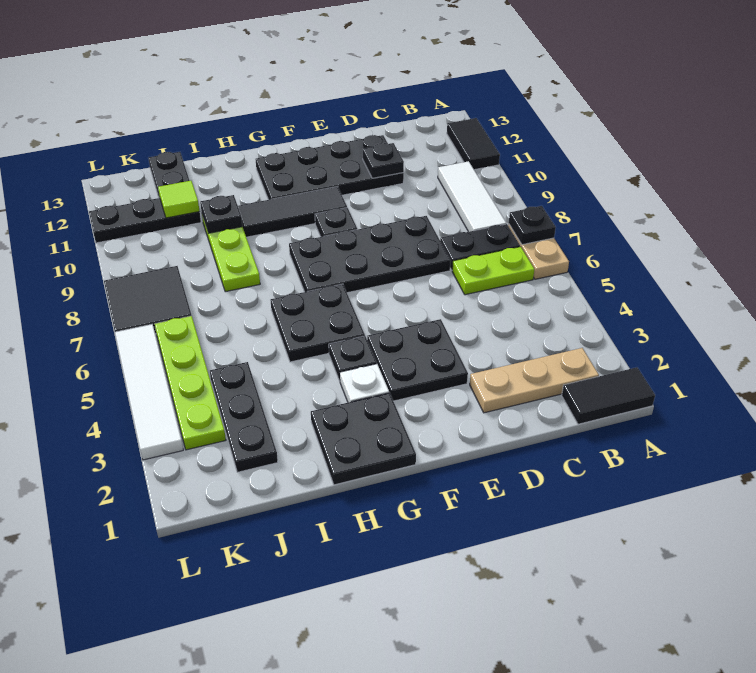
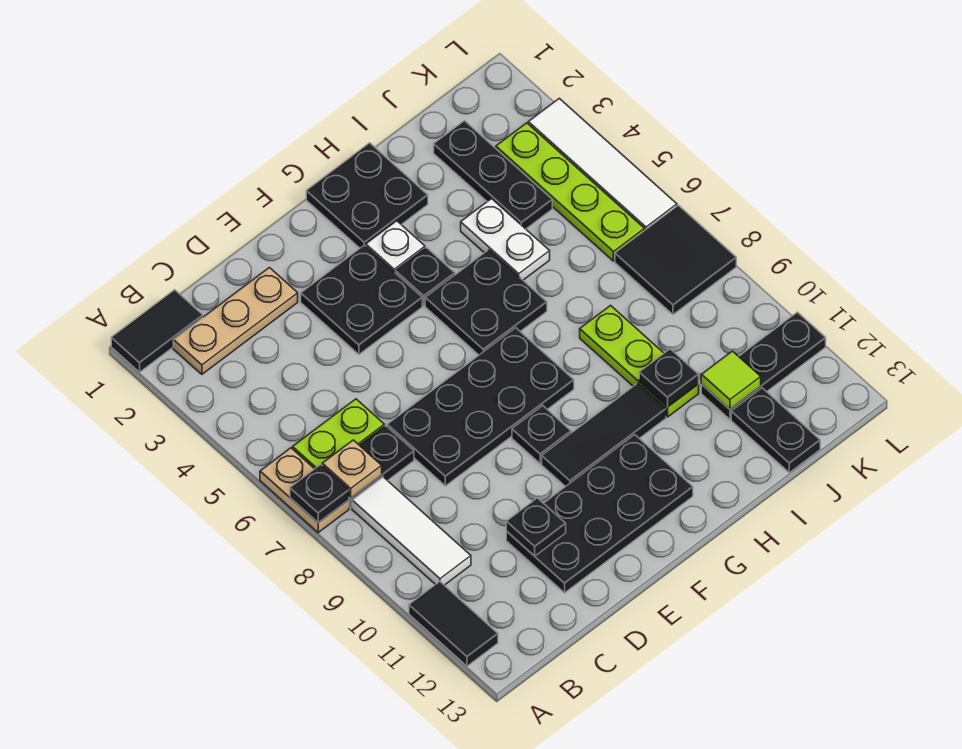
none -> tan 1x1 plate [322,440,382,498]
none -> white 1x2 plate [461,199,550,280]

